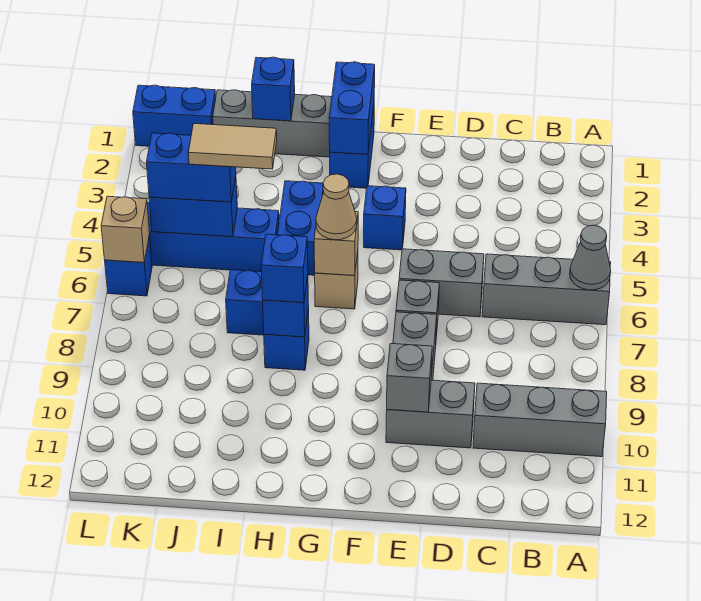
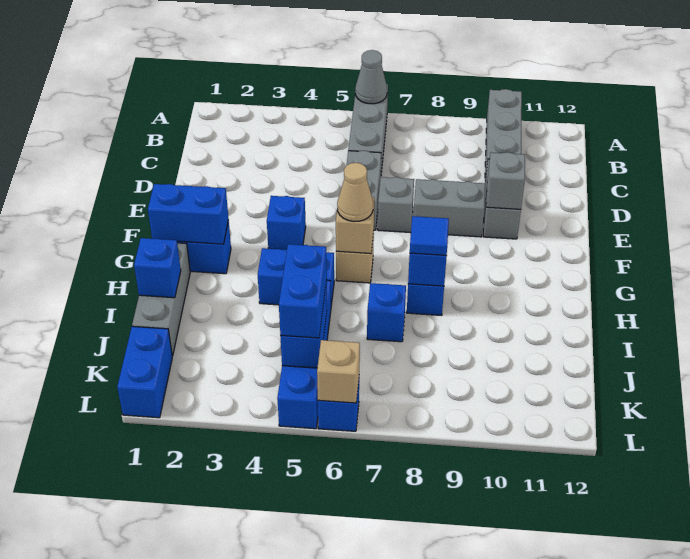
blue 1x1 brick [261,234,308,303] -> blue 1x1 tile [410,216,449,255]
tan 1x2 tile [188,124,277,169] -> none

